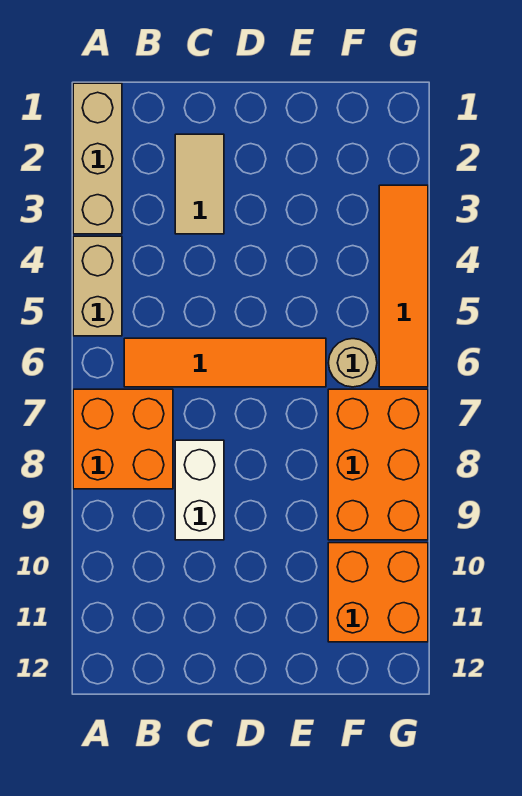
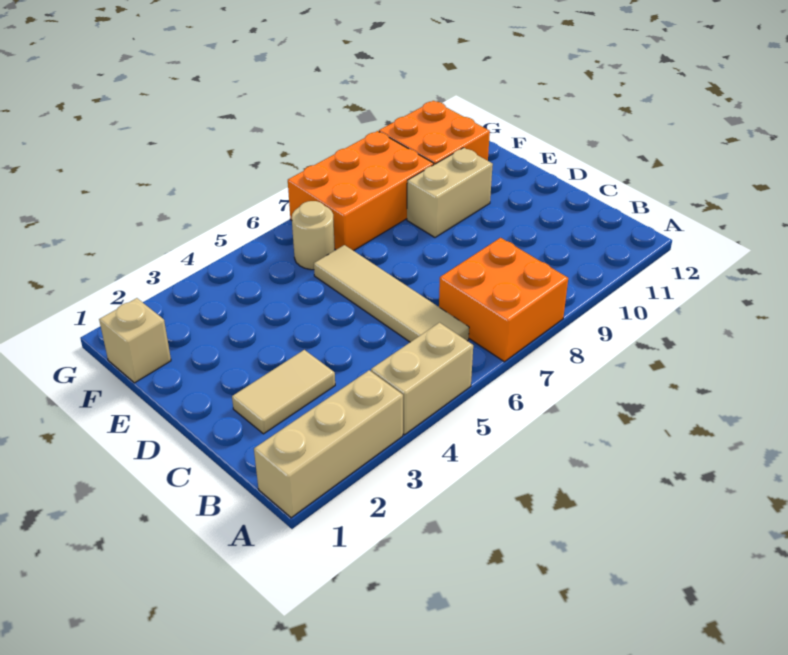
orange 1x4 tile [124,338,326,387] -> tan 1x4 tile [314,245,469,342]
white 1x2 brick [175,440,224,540] -> none
none -> tan 1x2 brick [407,148,493,237]
none -> tan 1x1 brick [99,298,171,383]
orange 1x4 tile [379,185,428,387] -> none

